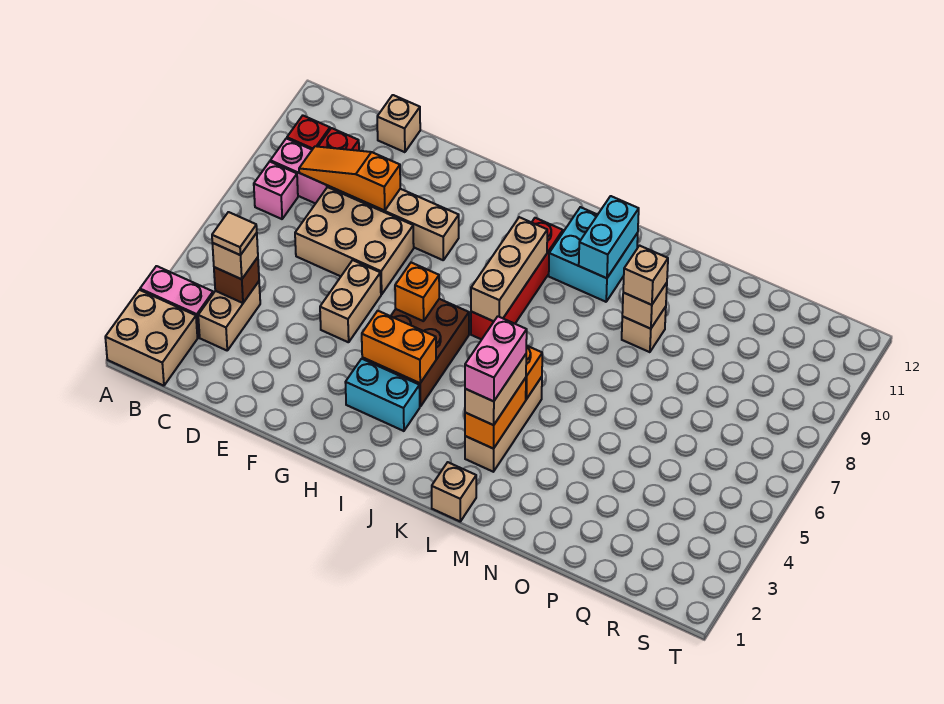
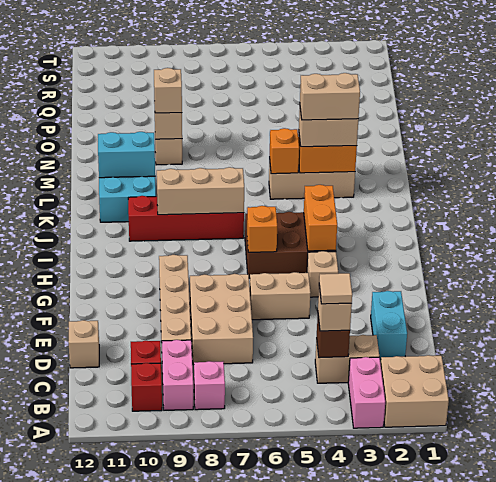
orange 1x3 slope [299,146,400,211] -> none
cyan 1x2 brick [345,359,420,431] -> cyan 1x2 brick moved to [371,291,407,359]
tan 1x1 brick [432,462,476,521] -> tan 1x1 brick moved to [307,251,338,297]
pink 1x2 brick [465,316,527,401] -> tan 1x2 brick [300,73,360,120]

